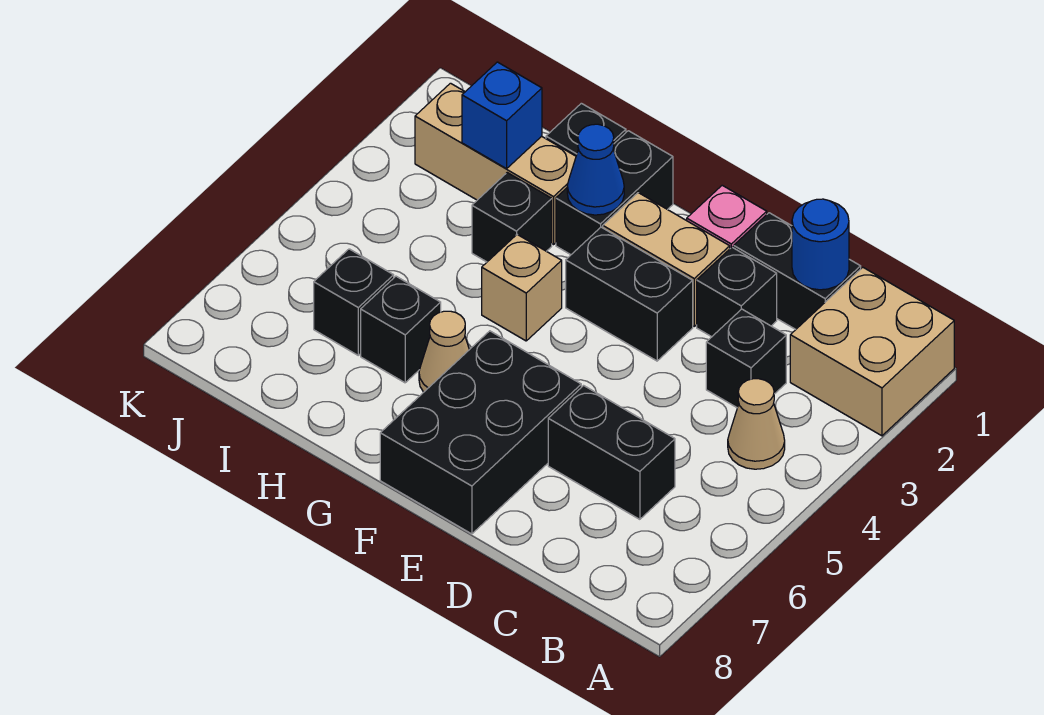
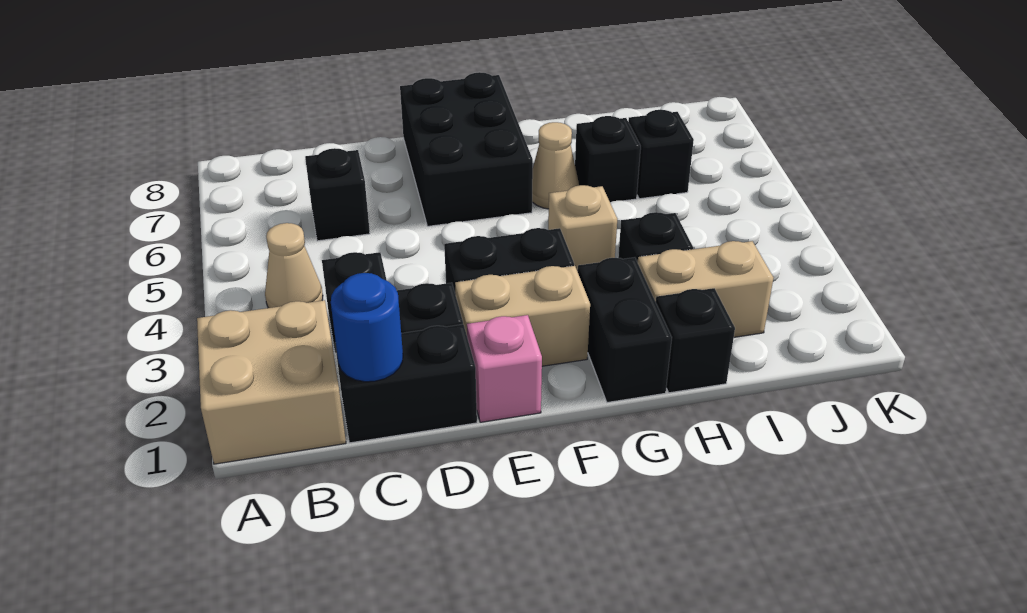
black 1x2 brick [548,386,675,519] -> black 1x1 brick [305,148,370,241]
blue 1x1 cone [567,124,624,215] -> none
tan 1x3 brick [415,83,576,244] -> tan 1x2 brick [638,241,773,337]
blue 1x1 brick [462,62,542,169] -> none

